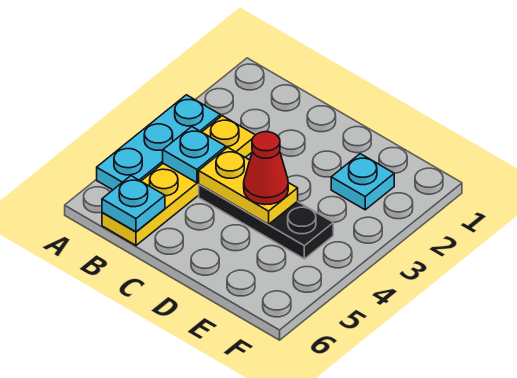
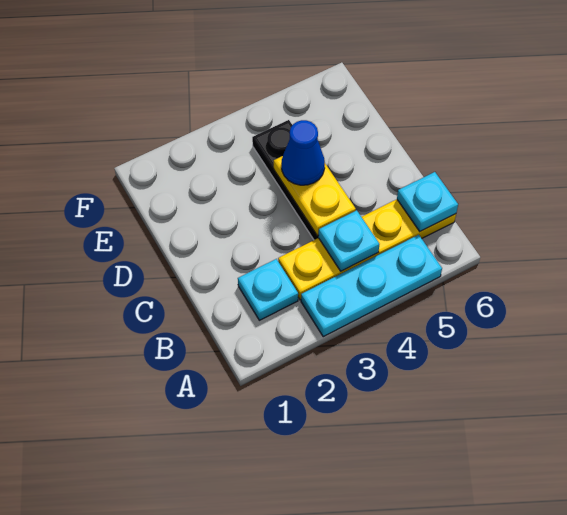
red 1x1 cone [244,132,288,205] -> blue 1x1 cone [282,120,325,185]
cyan 1x1 plate [331,154,394,210] -> cyan 1x1 plate moved to [238,259,298,320]

